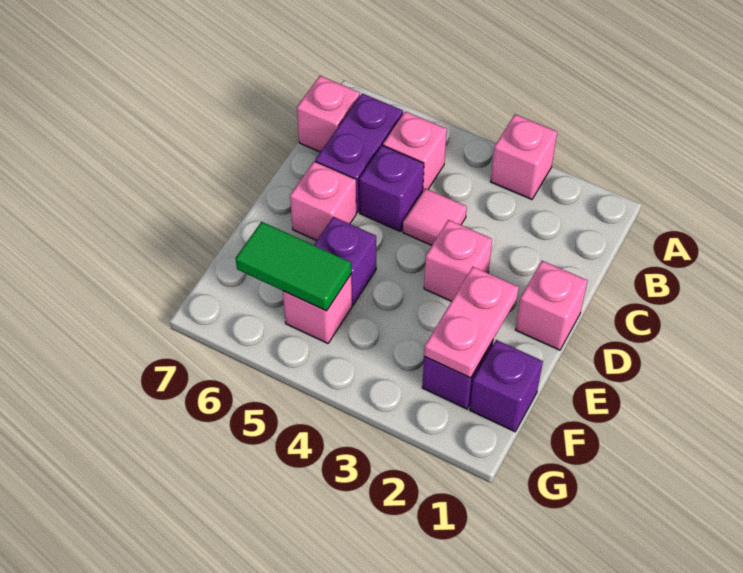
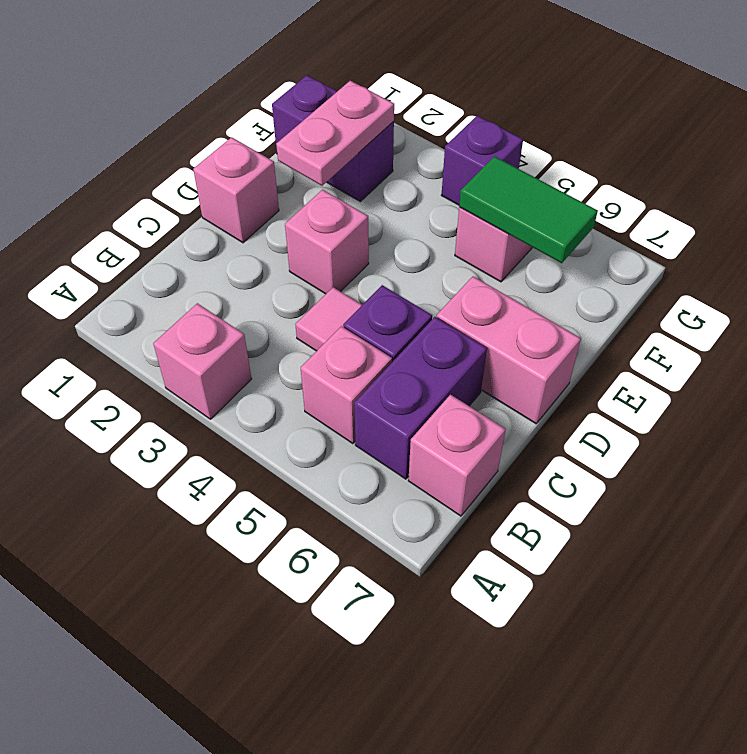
pink 1x1 brick [290,161,356,241] -> pink 1x2 brick [437,276,581,424]
purple 1x1 brick [314,217,376,305] -> purple 1x1 brick moved to [442,116,523,205]

